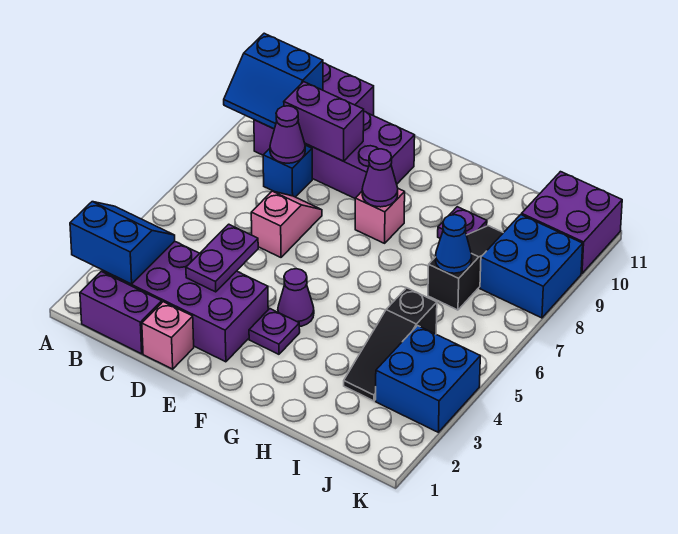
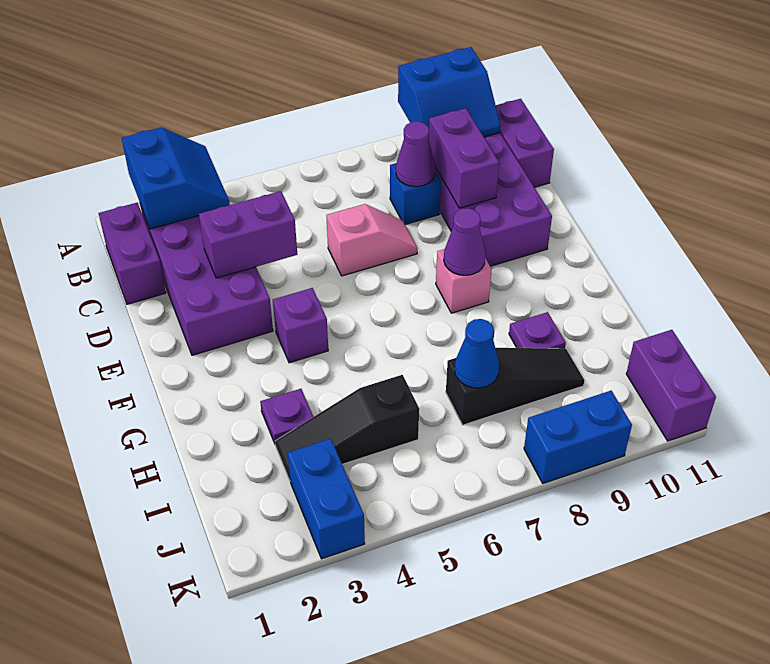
blue 2x2 slope [224,33,323,129] -> blue 2x2 slope turned to [398,47,501,137]
pink 1x1 brick [142,302,194,369] -> none
purple 1x2 plate [186,224,258,292] -> purple 1x2 brick [199,191,297,278]
purple 1x1 plate [249,309,300,354] -> purple 1x1 plate moved to [260,389,313,443]
purple 1x1 cone [278,269,314,327] -> purple 1x1 brick [273,288,328,363]
blue 2x2 brick [376,326,480,432] -> blue 1x2 brick [288,439,365,559]
blue 2x2 brick [480,215,583,318] -> blue 1x2 brick [524,391,632,483]
purple 2x2 brick [522,172,622,274] -> purple 1x2 brick [626,330,716,441]

